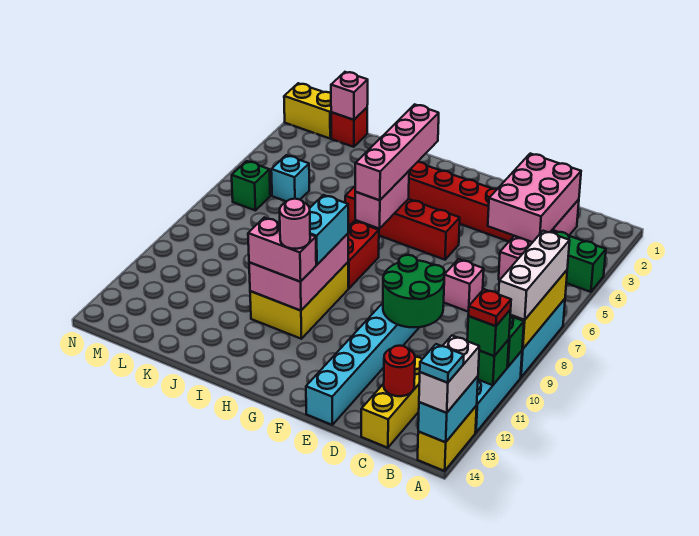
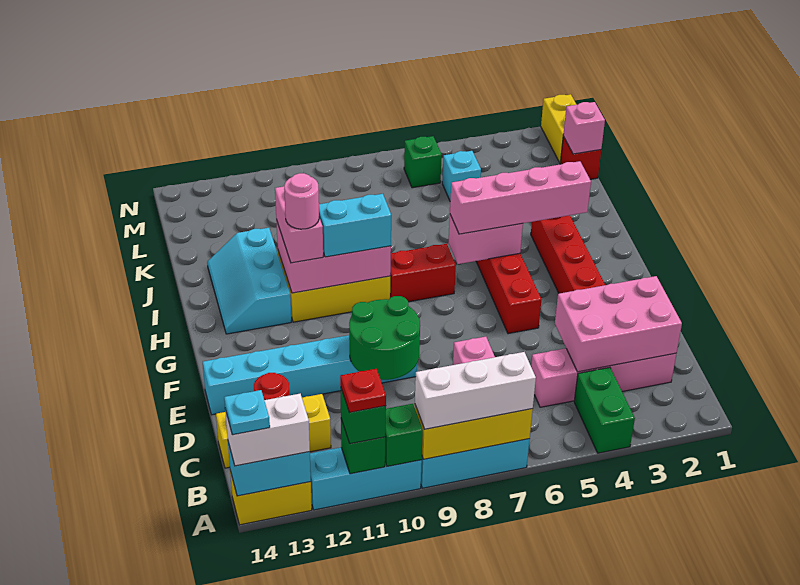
none -> cyan 2x3 slope [207,228,291,334]

